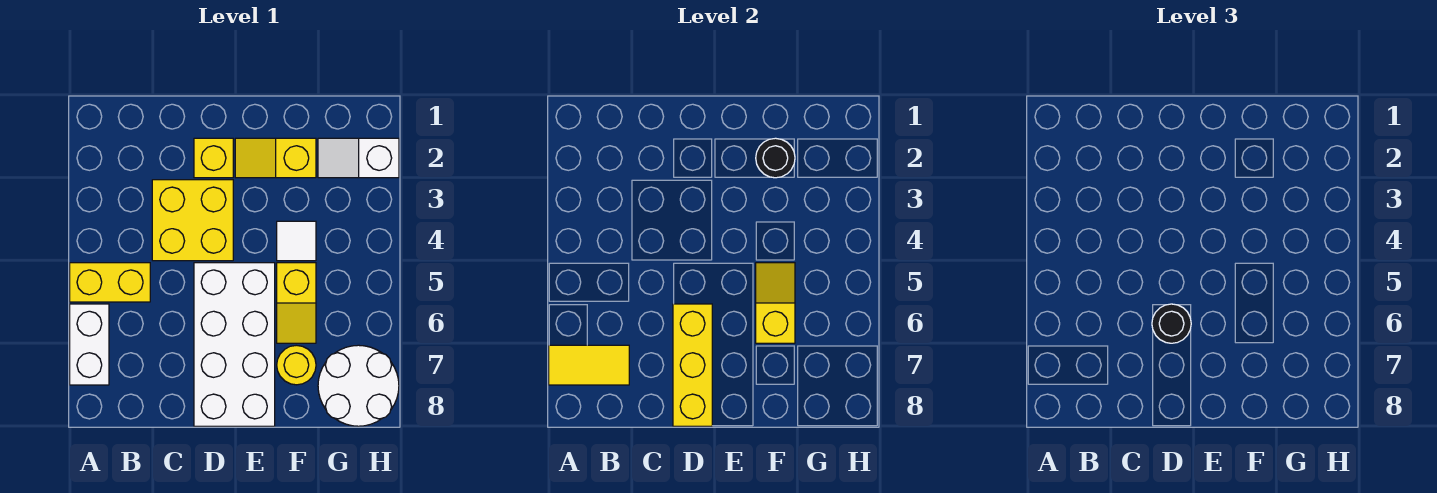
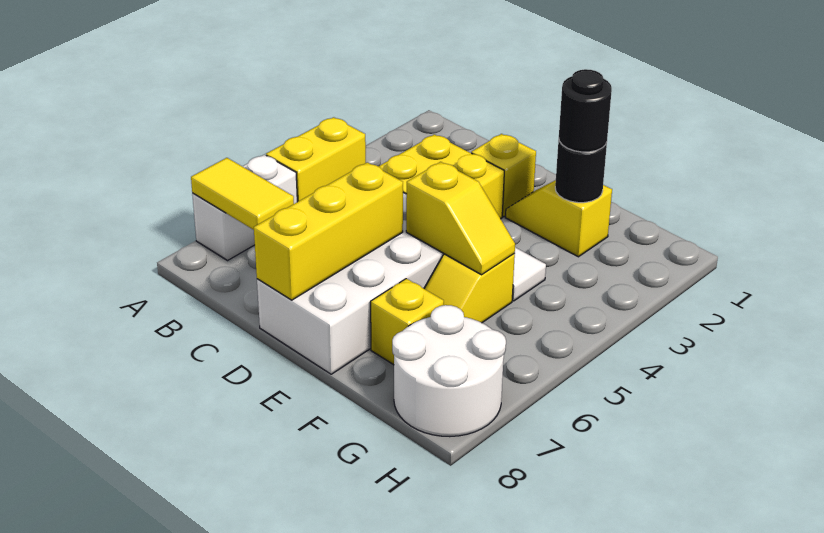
yellow 1x2 brick [70,263,150,302] -> yellow 1x2 brick turned to [266,117,366,202]
black 1x1 round brick [1152,304,1191,343] -> black 1x1 round brick moved to [559,69,612,152]
yellow 1x2 slope [756,263,795,343] -> yellow 1x2 slope turned to [406,162,515,275]
yellow 1x1 round brick [277,345,316,385] -> yellow 1x1 brick [371,279,444,365]
white 1x2 slope [318,138,399,178] -> none

